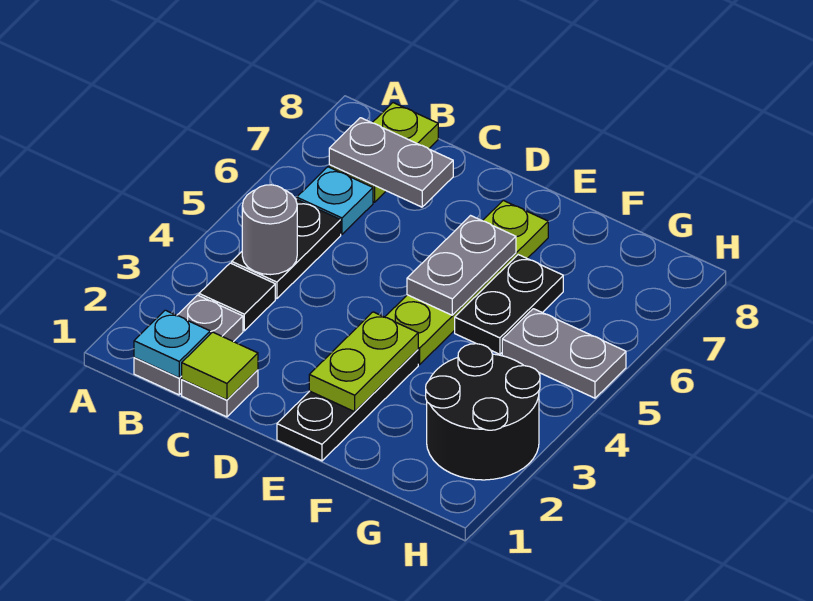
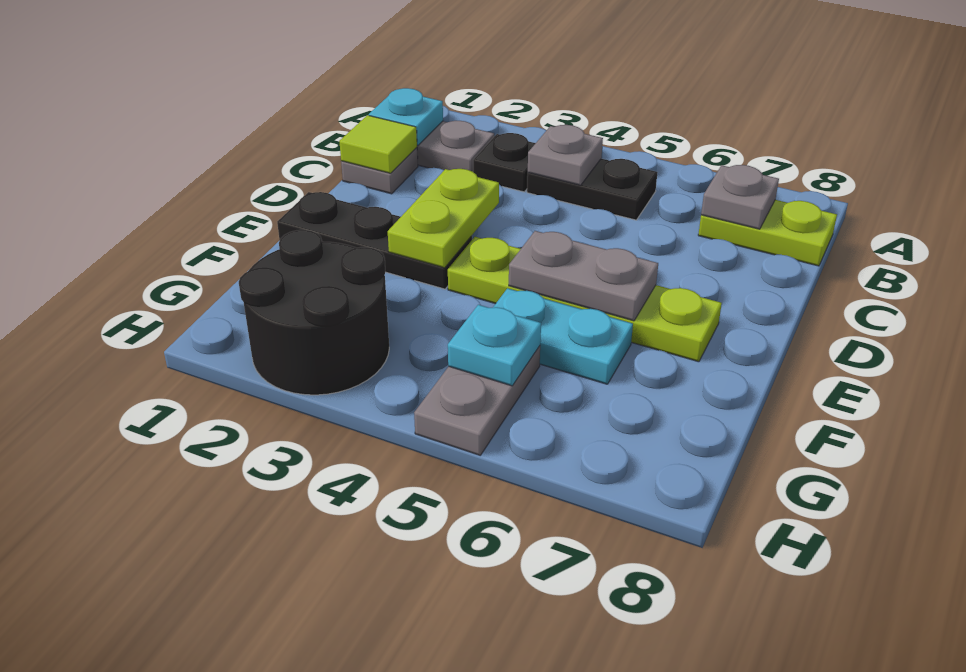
black 1x1 tile [199,263,275,331] -> black 1x1 plate [473,133,535,192]
grey 1x1 round brick [242,185,297,275] -> grey 1x1 plate [528,125,603,185]
cyan 1x1 plate [297,167,373,234] -> cyan 1x1 plate moved to [448,305,541,386]
grey 1x2 plate [329,118,453,207] -> grey 1x1 plate [701,165,779,229]
lime 1x2 plate [309,312,418,412] -> lime 1x2 plate turned to [388,169,499,268]
black 1x2 plate [455,255,563,354] -> cyan 1x2 plate [493,288,633,384]

